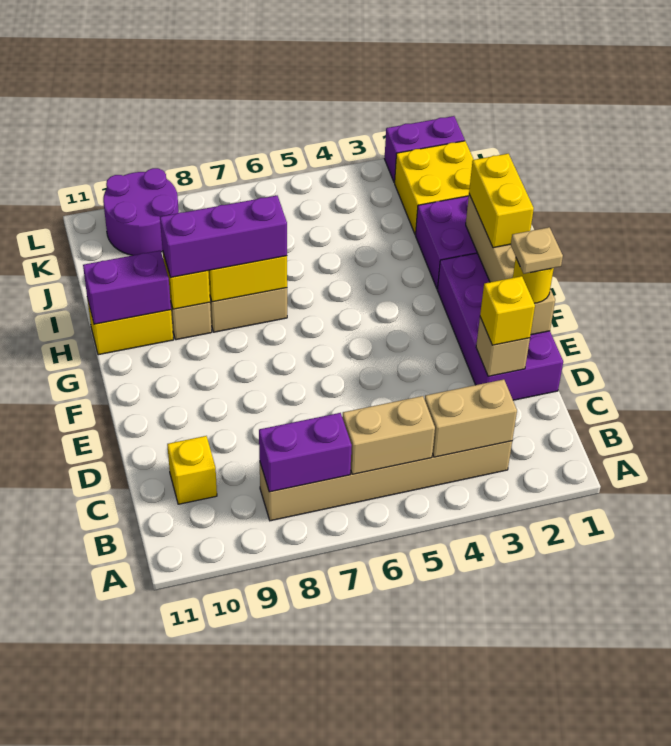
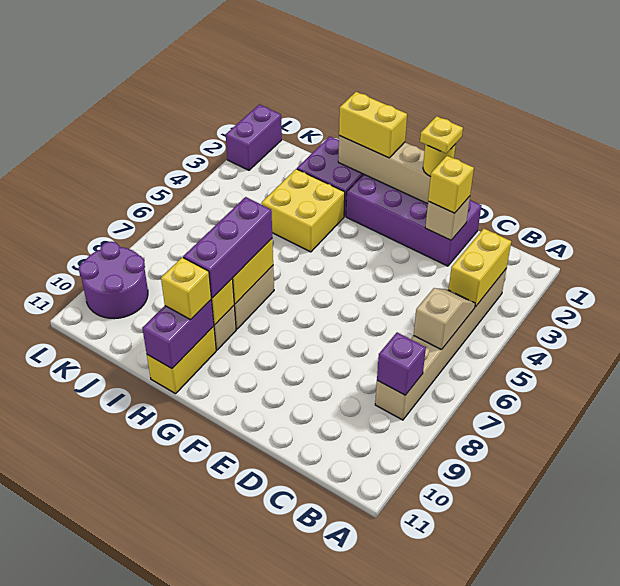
tan 1x2 brick [425,379,517,457] -> yellow 1x2 brick [449,229,511,307]
tan 1x2 brick [342,396,435,474] -> tan 1x2 slope [414,288,475,350]
purple 1x2 brick [259,413,352,492] -> purple 1x1 brick [377,333,426,395]
yellow 1x1 brick [167,436,217,504] -> yellow 1x1 brick moved to [161,257,211,319]
tan 1x1 plate [511,227,563,274] -> yellow 1x1 plate [420,116,463,153]
yellow 2x2 brick [395,141,474,235] -> yellow 2x2 brick moved to [262,169,345,252]

